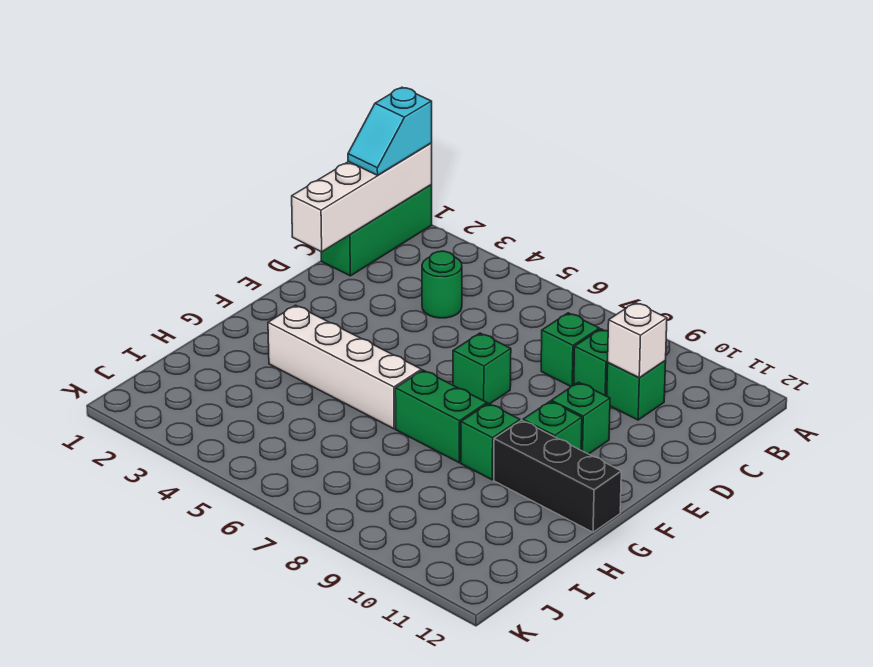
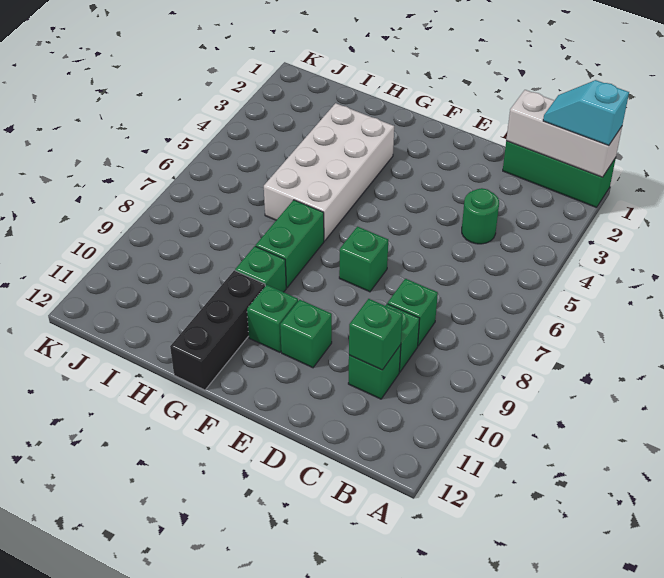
white 1x4 brick [292,143,432,252] -> white 1x3 brick [506,90,622,177]
white 1x1 brick [608,303,667,378] -> green 1x1 brick [349,299,403,370]
white 1x4 brick [268,305,421,429] -> white 2x4 brick [264,103,394,241]

